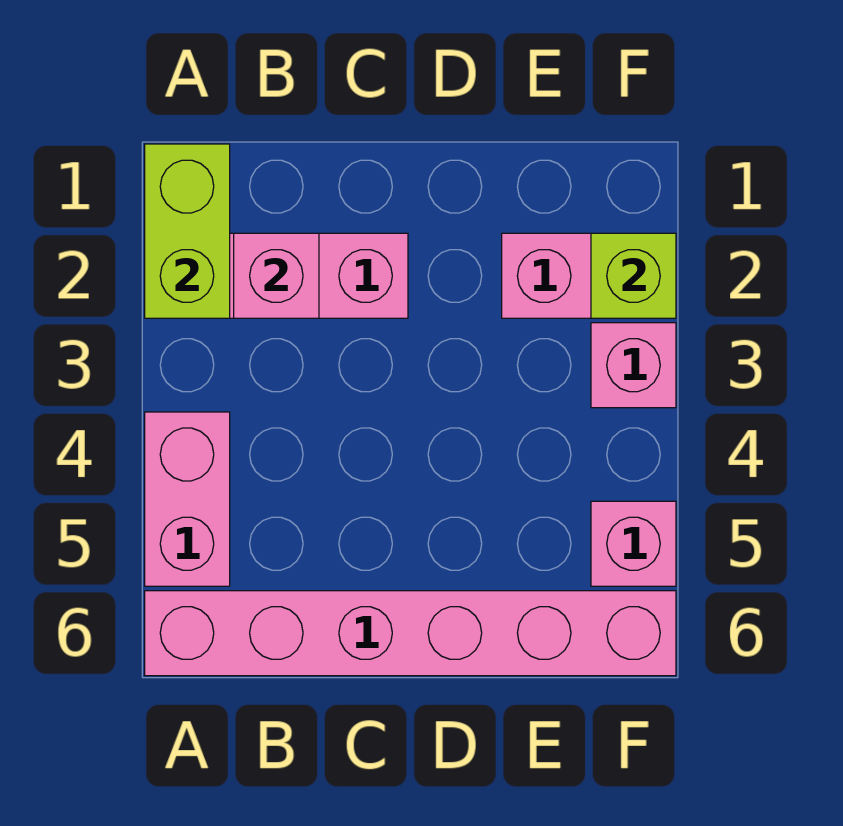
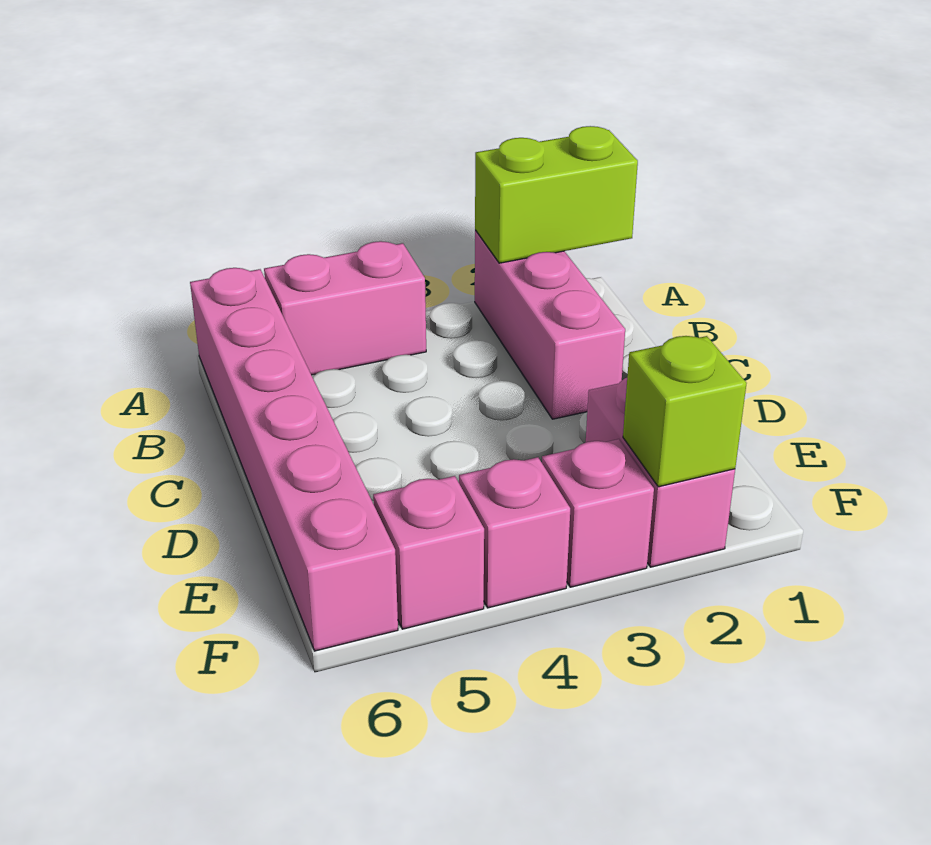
pink 1x1 brick [234,233,319,318] -> pink 1x1 brick moved to [459,457,570,608]

